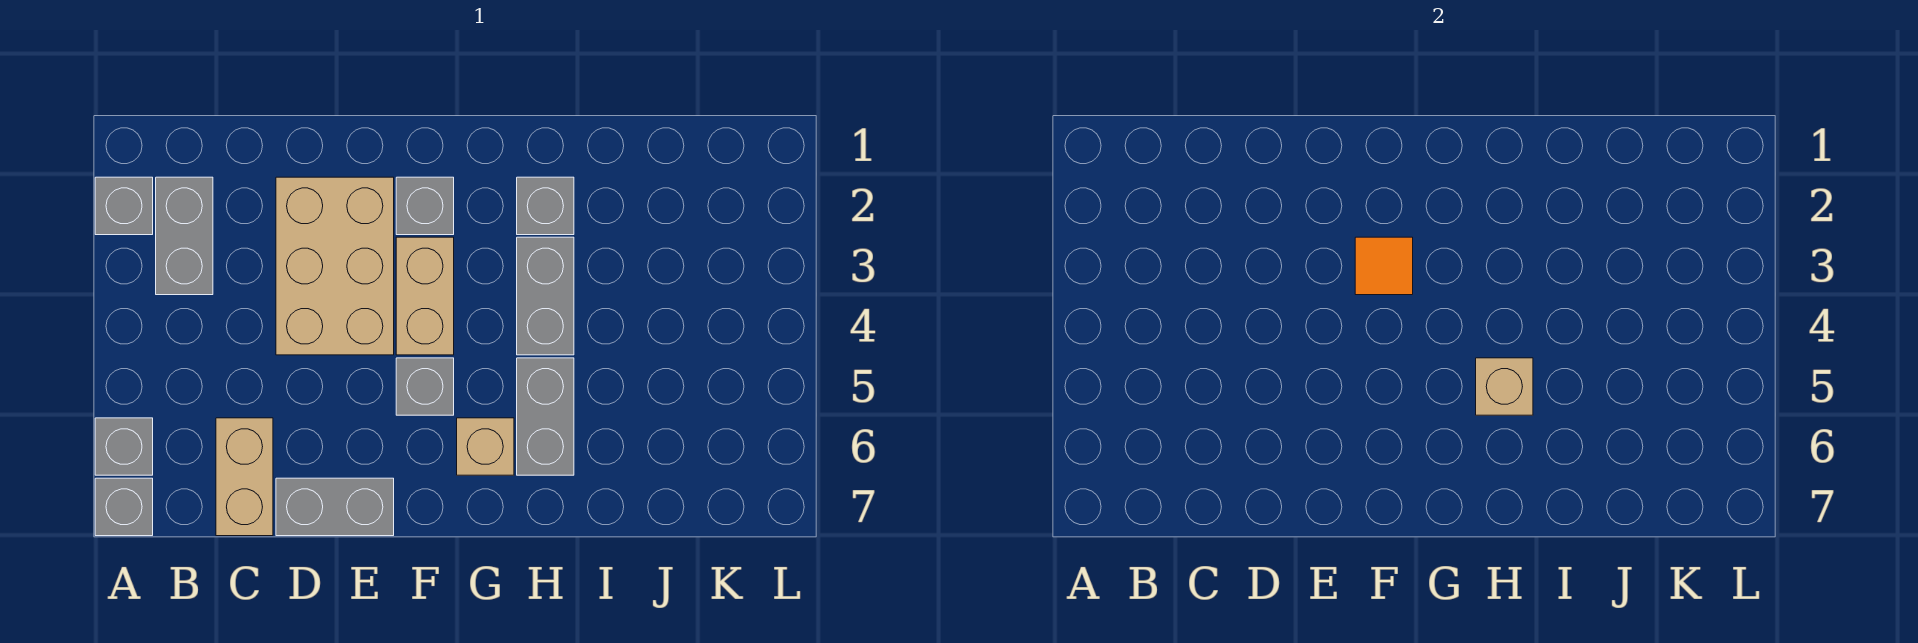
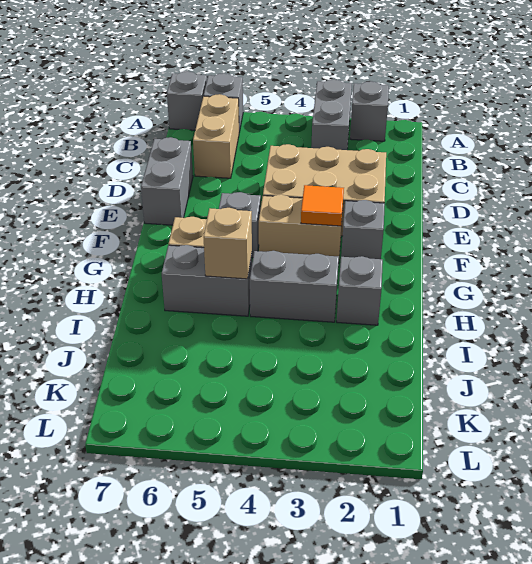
grey 1x2 brick [156,177,213,295] -> grey 1x2 brick turned to [311,79,352,150]
tan 1x2 brick [216,418,273,536] -> tan 1x2 brick turned to [193,94,239,178]

